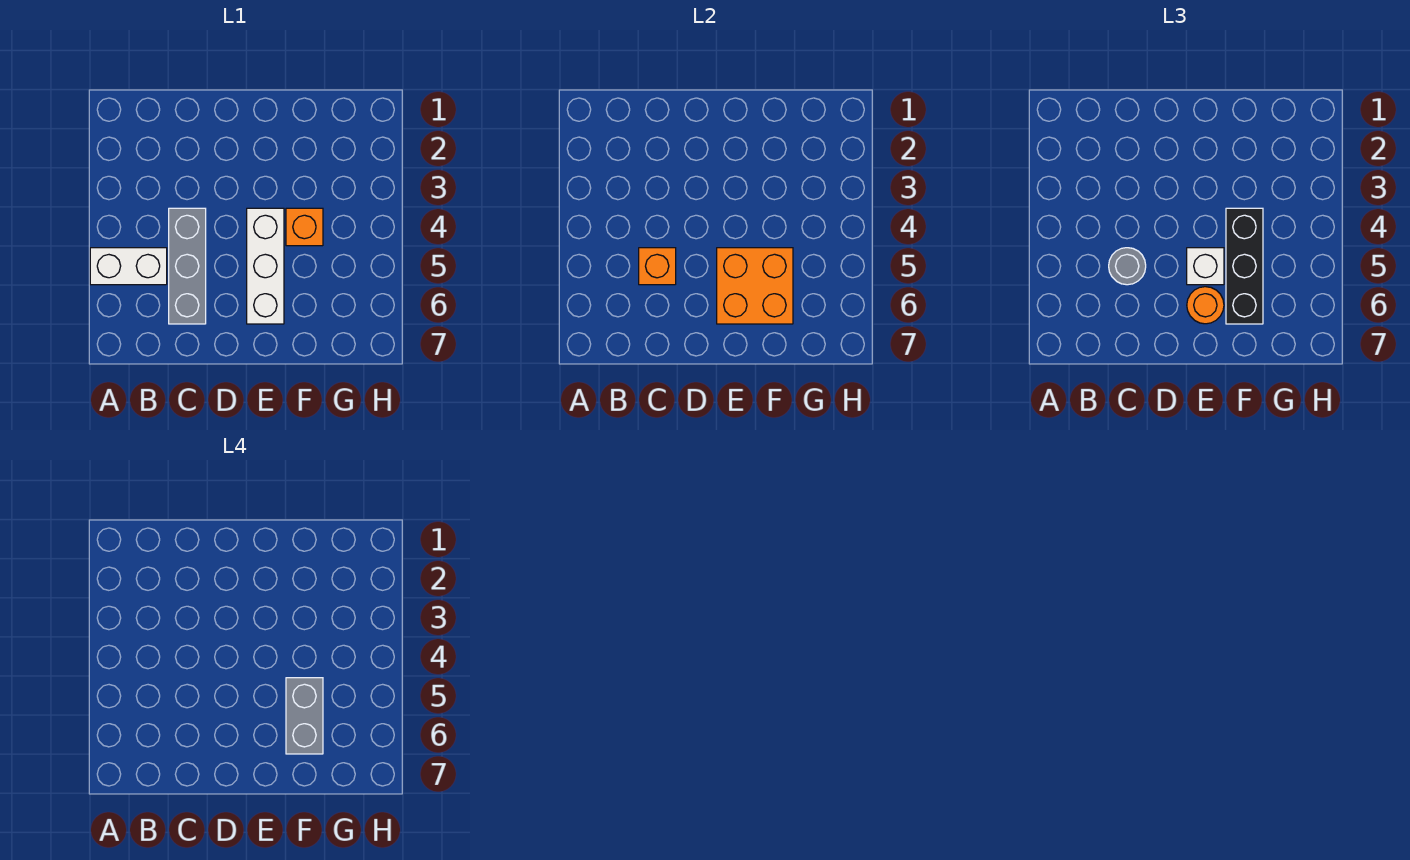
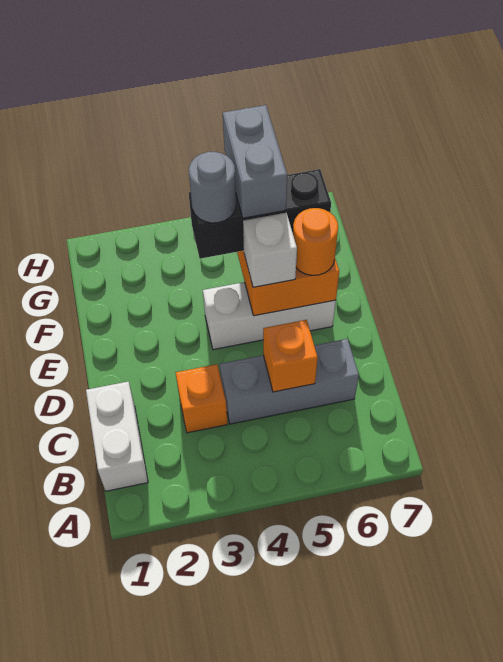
white 1x2 brick [90,248,167,285] -> white 1x2 brick moved to [86,382,148,491]
grey 1x1 round brick [1109,248,1146,285] -> grey 1x1 round brick moved to [189,152,236,223]
orange 1x1 brick [286,208,323,246] -> orange 1x1 brick moved to [176,364,228,433]
grey 1x2 brick [286,678,323,754] -> grey 1x2 brick turned to [223,105,287,218]

